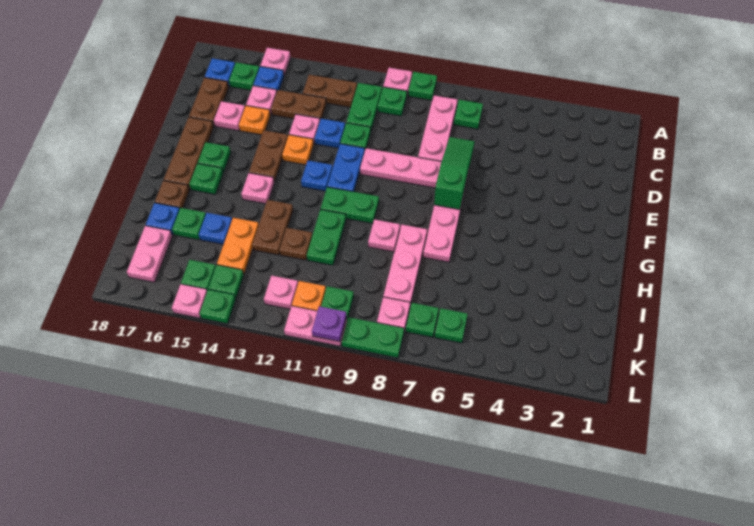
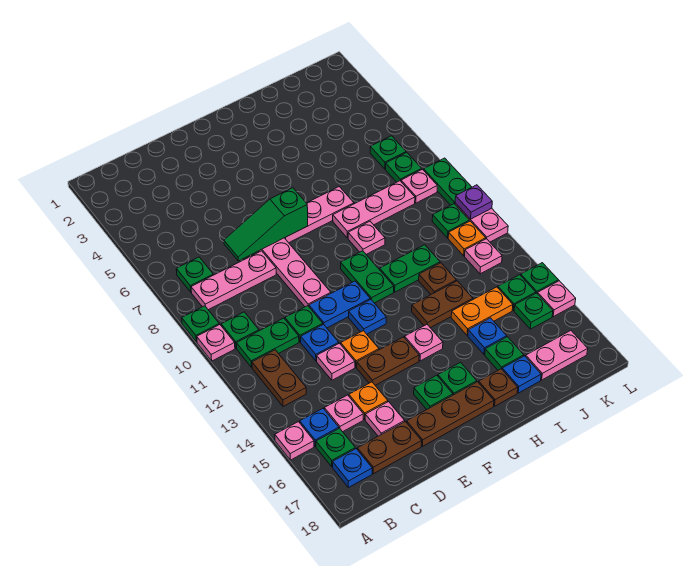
brown 1x2 plate [271,90,327,119] -> none

